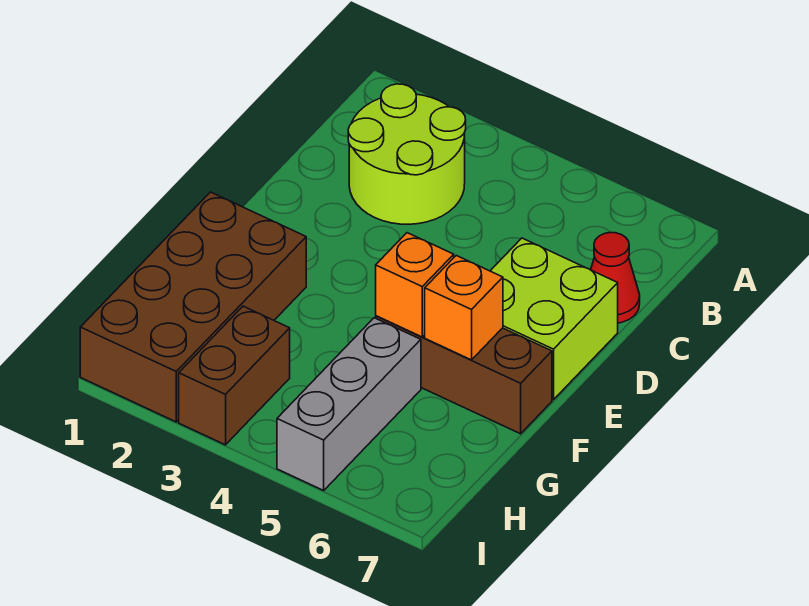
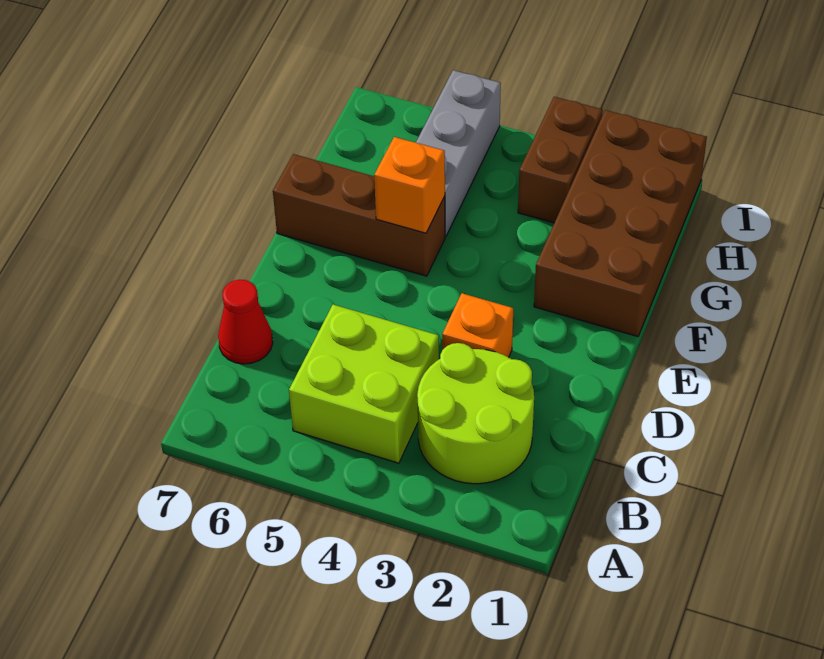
lime 2x2 brick [491,238,618,400] -> lime 2x2 brick moved to [289,305,439,463]
orange 1x1 brick [425,256,503,360] -> orange 1x1 brick moved to [442,293,513,357]

